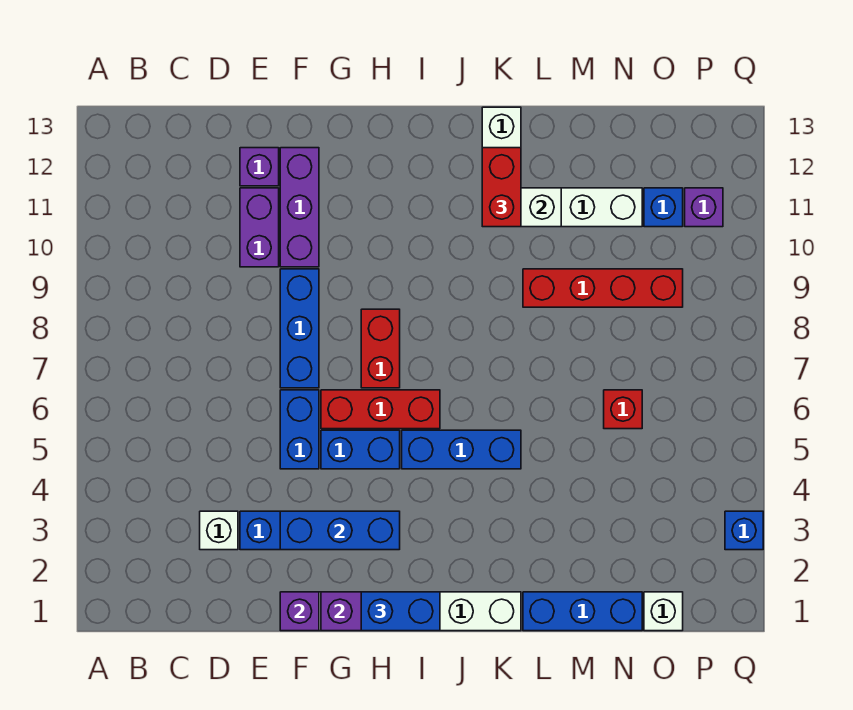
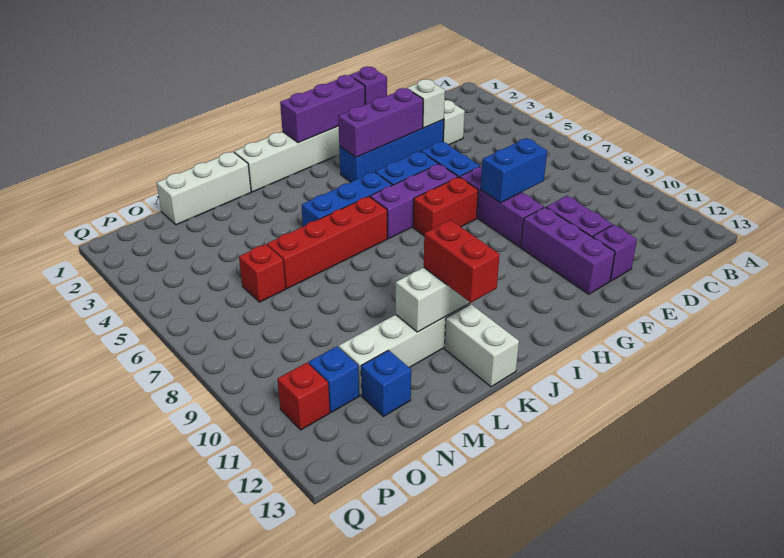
blue 1x3 brick [280,511,400,550] -> purple 1x3 brick [338,88,423,157]
blue 1x3 brick [280,269,319,388] -> purple 1x3 brick [460,166,544,247]
red 1x3 brick [321,390,440,429] -> purple 1x3 brick [370,164,458,239]
blue 1x2 brick [361,592,440,631] -> blue 1x2 brick moved to [481,138,547,203]
red 1x2 brick [361,309,400,388] -> red 1x2 brick turned to [413,177,478,235]
blue 1x3 brick [523,592,642,631] -> white 1x3 brick [157,152,251,225]
red 1x4 brick [523,269,683,307] -> red 1x4 brick moved to [267,196,387,289]
white 1x1 brick [644,592,683,631] -> white 1x1 brick moved to [407,79,445,128]
purple 1x1 brick [685,188,723,227] -> red 1x1 brick [277,363,330,430]
blue 1x1 brick [725,511,763,550] -> blue 1x1 brick moved to [361,350,411,417]

